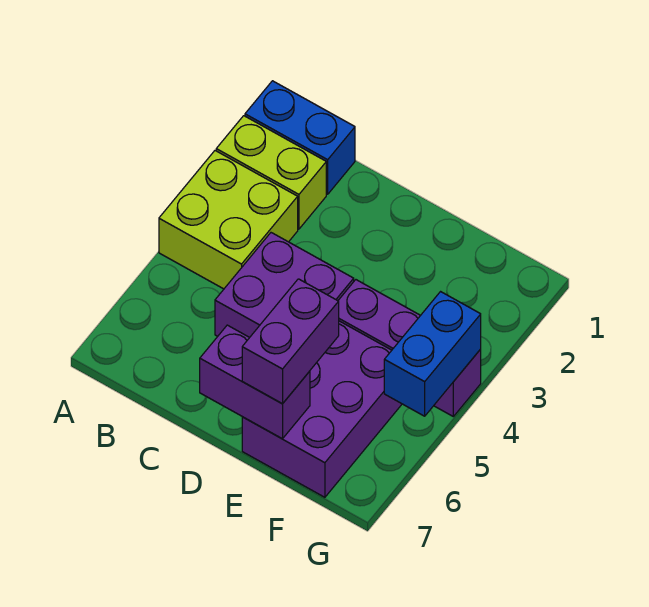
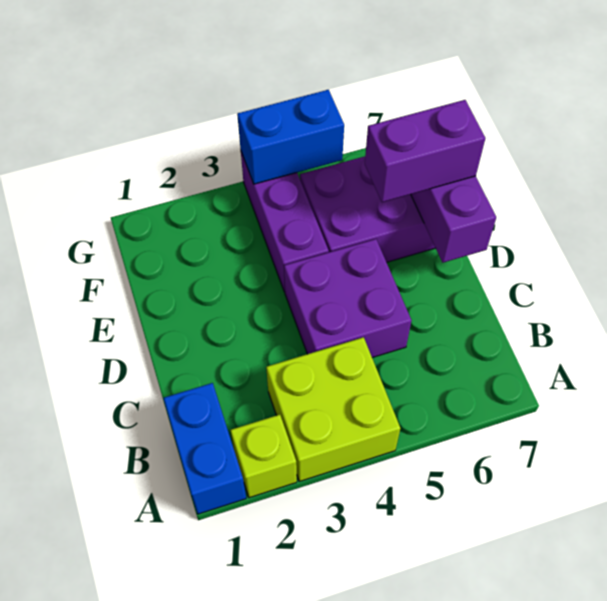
lime 1x2 brick [216,116,326,229] -> lime 1x1 brick [231,415,297,498]

